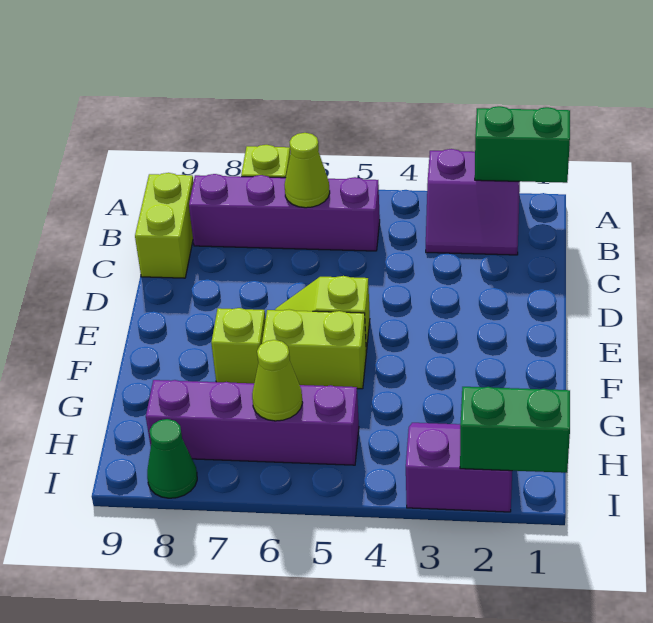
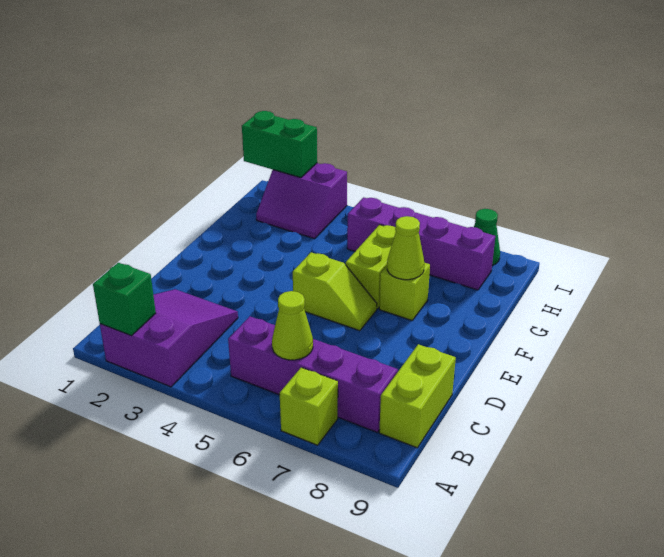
green 1x2 brick [475,106,570,183] -> green 1x1 brick [93,263,156,335]
purple 2x2 slope [426,149,520,255] -> purple 2x3 slope [100,289,238,387]
lime 1x2 brick [262,309,366,389] -> lime 1x2 brick turned to [346,225,396,309]
lime 1x1 cone [252,340,303,421] -> lime 1x1 cone moved to [387,216,424,280]

